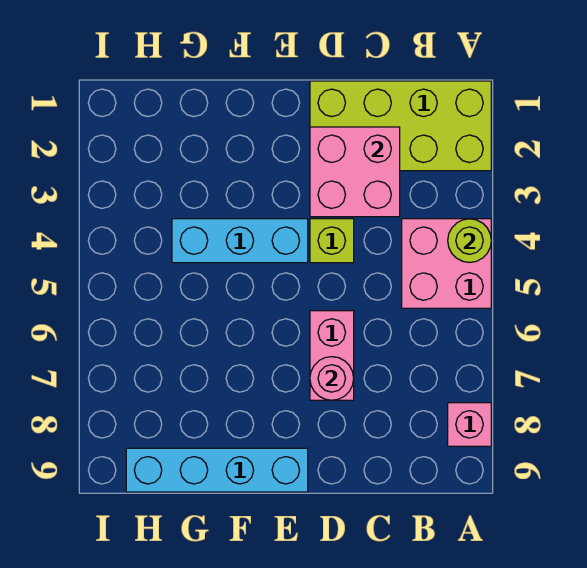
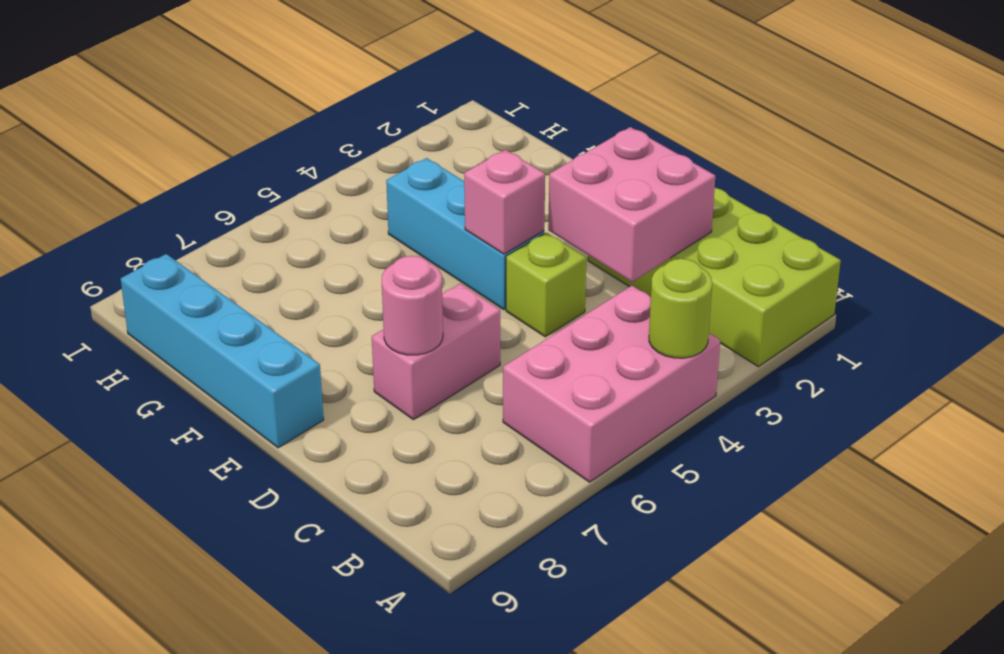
pink 2x2 brick [402,219,491,308] -> pink 2x3 brick [503,286,720,482]
pink 1x1 brick [448,403,491,446] -> pink 1x1 brick moved to [464,150,545,254]

